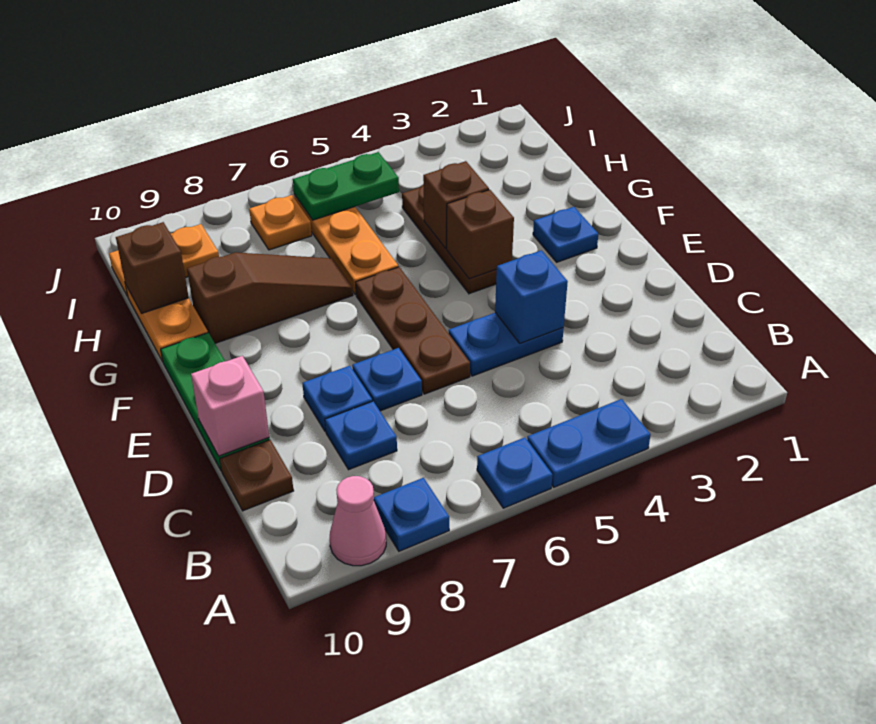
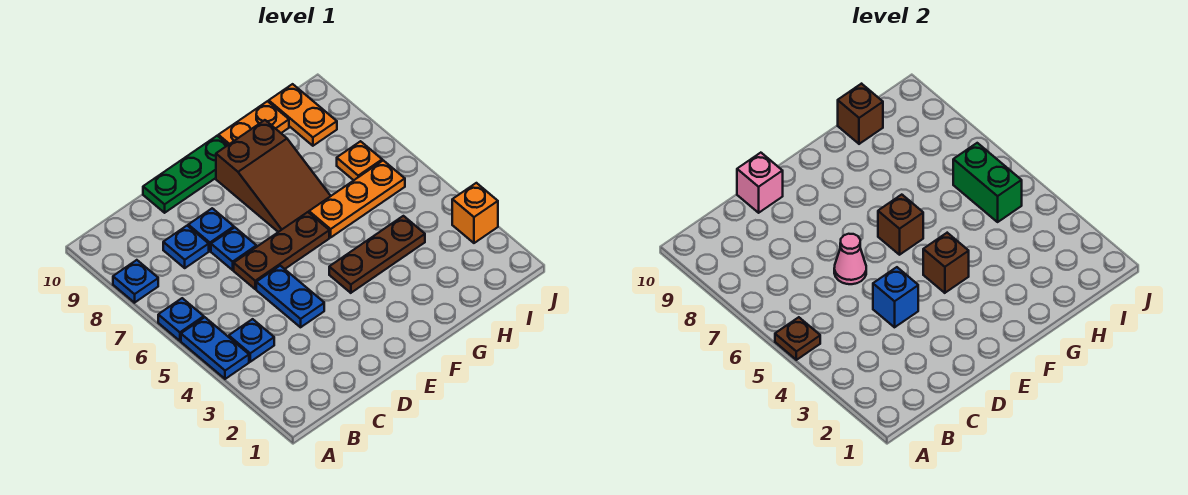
pink 1x1 cone [330,476,386,566] -> pink 1x1 cone moved to [834,234,866,284]
brown 1x1 plate [220,440,294,511] -> brown 1x1 plate moved to [775,317,820,360]
blue 1x1 plate [533,207,598,262] -> blue 1x1 plate moved to [229,319,274,362]
brown 1x1 brick [423,161,489,248] -> brown 1x1 brick moved to [878,195,923,255]
brown 1x3 slope [187,252,353,343] -> brown 2x3 slope [216,120,330,232]
green 1x2 plate [293,152,399,220] -> green 1x2 brick [953,143,1022,222]
none -> orange 1x1 brick [452,183,498,243]

